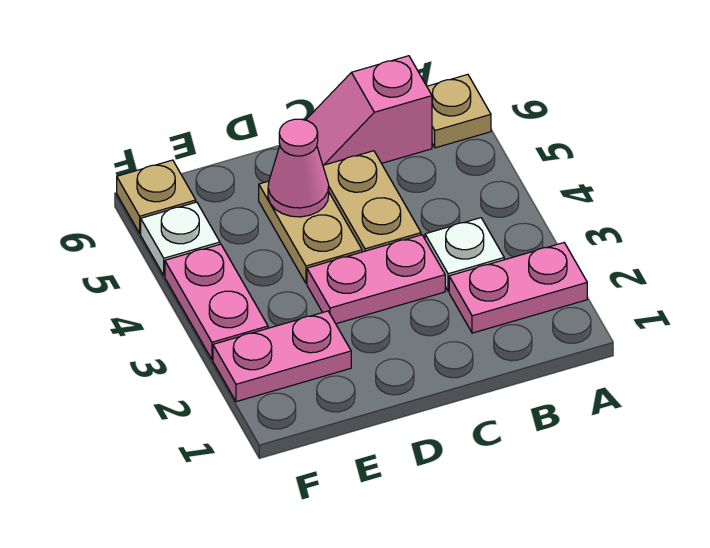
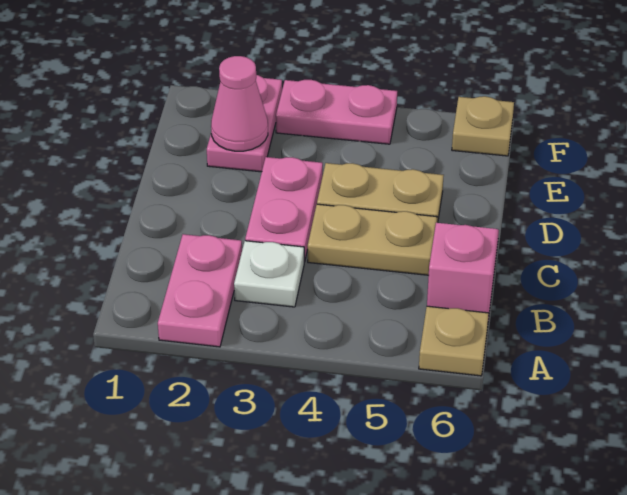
pink 1x1 cone [268,119,329,217] -> pink 1x1 cone moved to [211,56,268,151]
white 1x1 plate [141,202,220,276] -> none

